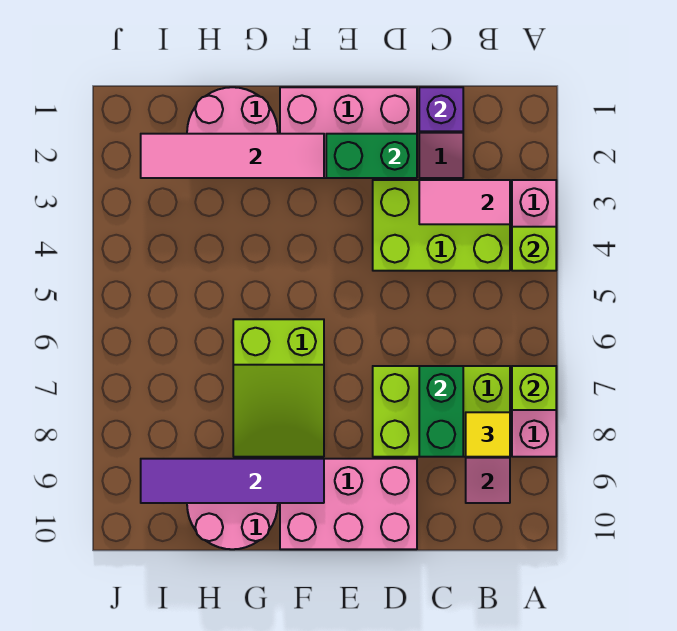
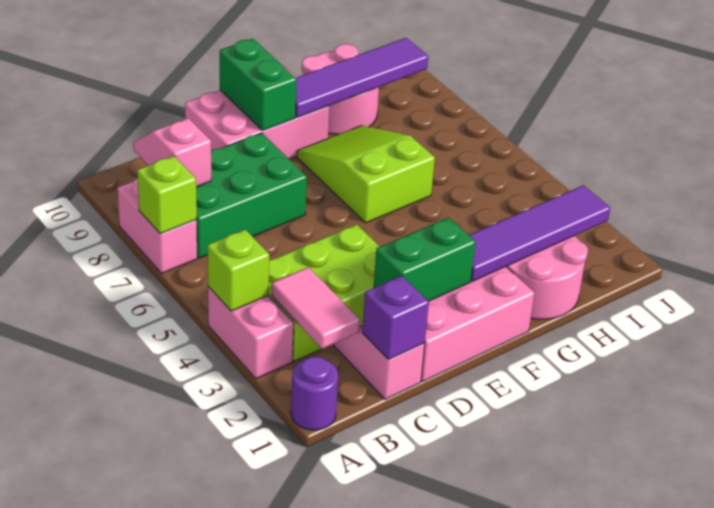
none -> purple 1x1 round brick [291,357,338,430]
pink 1x2 tile [419,180,510,224] -> pink 1x2 tile turned to [272,267,360,349]
lime 2x3 brick [373,366,510,457] -> green 2x3 brick [196,133,307,258]
yellow 1x1 tile [466,412,510,457] -> none
green 1x2 brick [419,366,463,457] -> green 1x2 brick moved to [220,39,297,131]
pink 1x4 tile [141,134,324,178] -> purple 1x4 tile [469,185,610,281]

